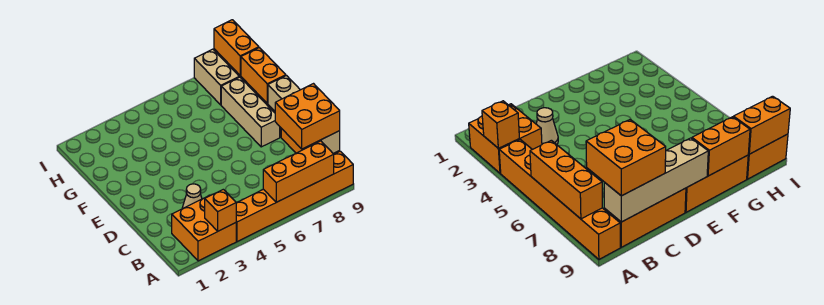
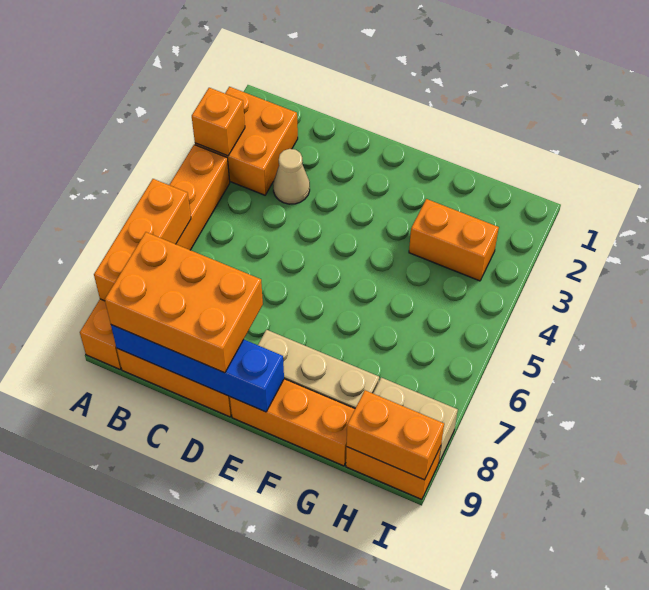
orange 2x2 brick [275,84,340,149] -> orange 2x3 brick [105,232,263,373]
tan 1x4 brick [268,76,340,154] -> blue 1x4 brick [111,325,284,412]
orange 1x2 brick [241,48,286,103] -> orange 1x2 brick moved to [409,199,499,281]

